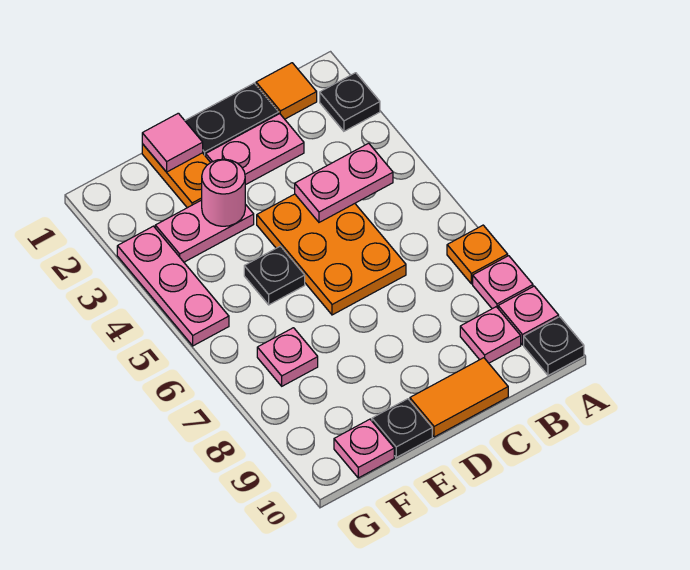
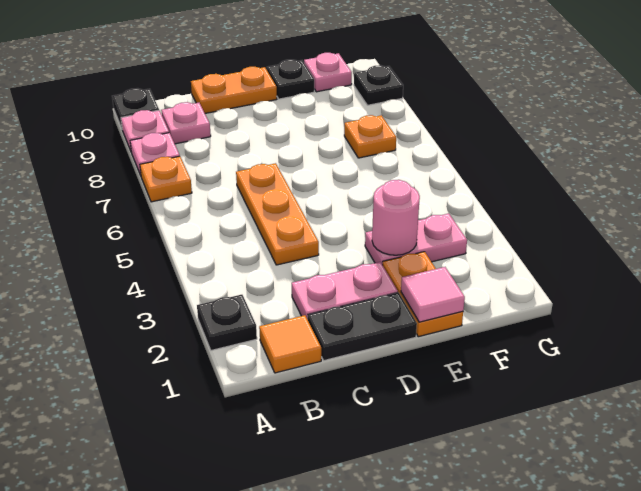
pink 1x2 plate [295,143,393,222] -> none
orange 2x3 plate [257,194,406,315] -> orange 1x3 plate [236,163,319,265]
orange 1x2 tile [410,358,508,437] -> orange 1x2 plate [191,67,277,113]
black 1x1 plate [244,246,305,305] -> black 1x1 plate moved to [354,65,403,105]
pink 1x1 plate [257,328,318,386] -> orange 1x1 plate [344,115,396,158]
pink 1x3 plate [117,226,229,346] -> none

